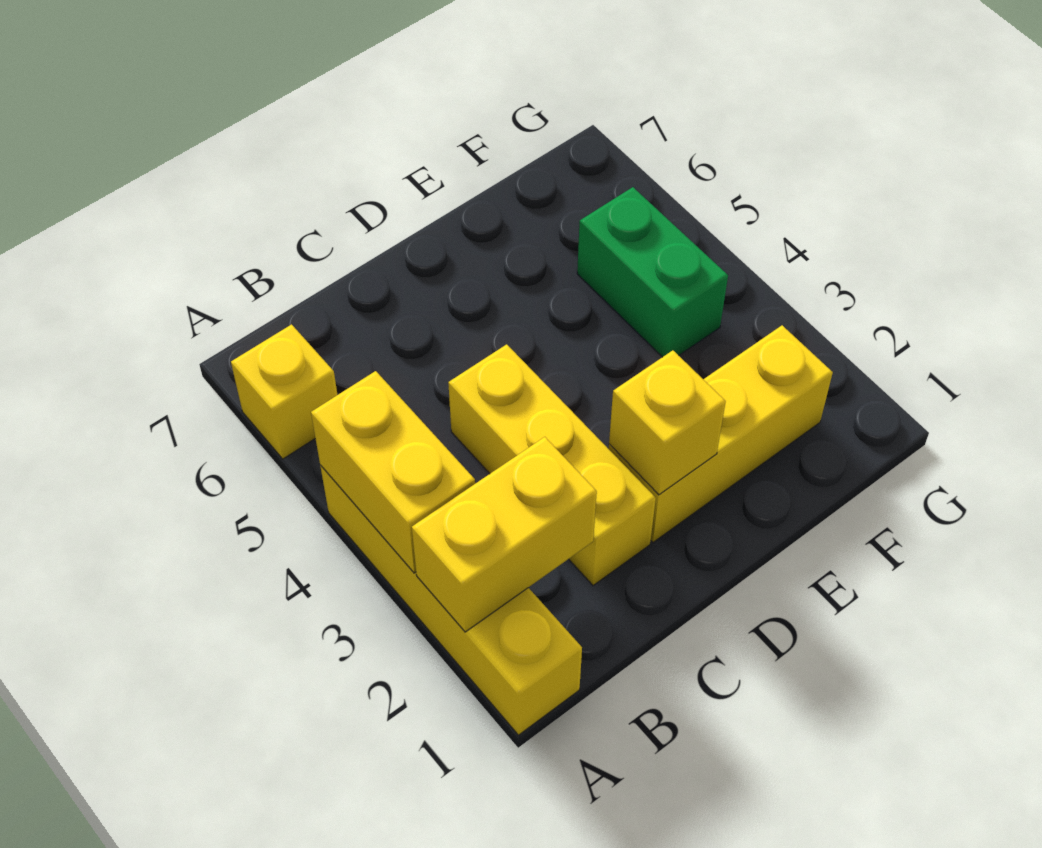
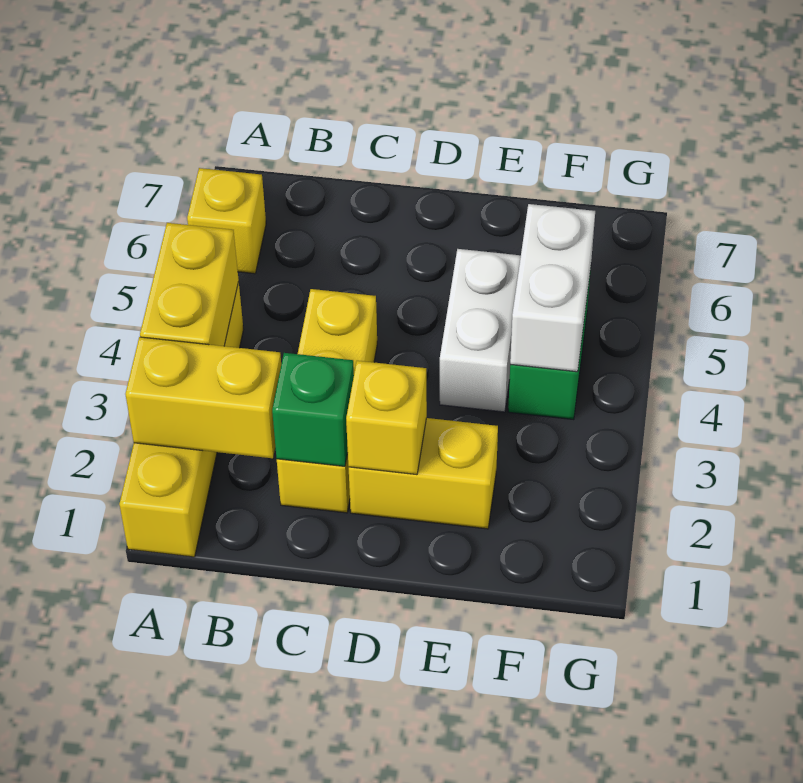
none -> green 1x1 brick [272,353,354,466]
yellow 1x3 brick [609,325,833,542] -> yellow 1x2 brick [349,418,498,529]
none -> white 1x2 brick [440,249,521,412]
none -> white 1x2 brick [510,204,595,372]

